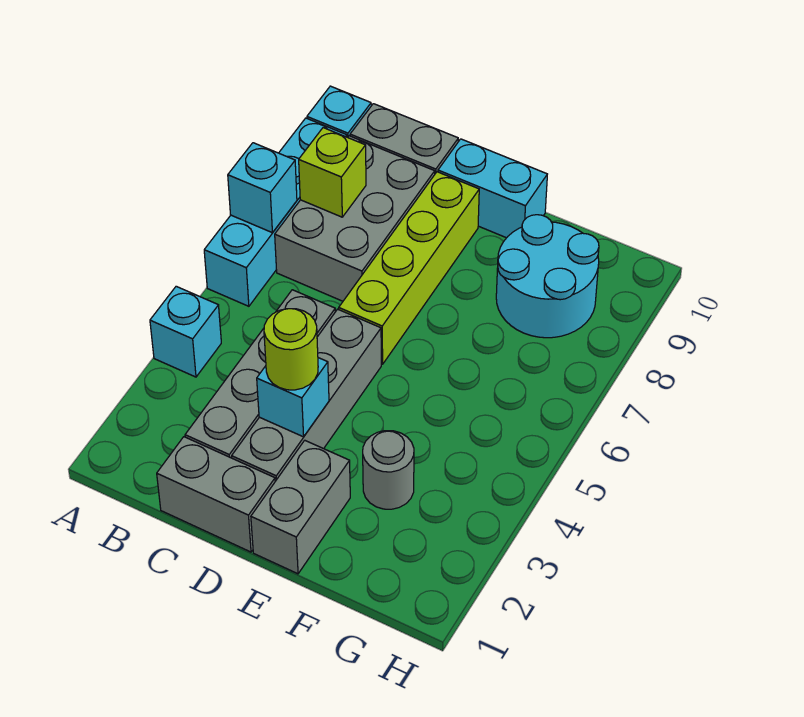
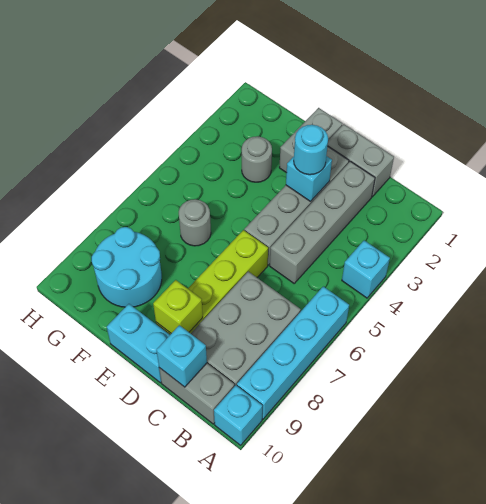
cyan 1x1 brick [228,143,297,233] -> cyan 1x1 brick moved to [156,325,207,387]
lime 1x1 brick [299,128,366,217] -> lime 1x1 brick moved to [153,280,203,333]
lime 1x1 round brick [264,309,318,390] -> cyan 1x1 round brick [294,125,328,175]
none -> grey 1x1 round brick [179,199,211,246]

